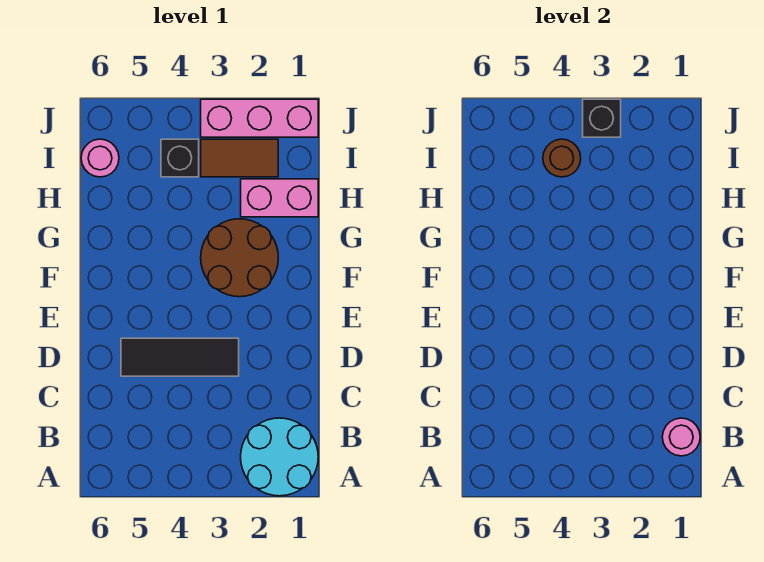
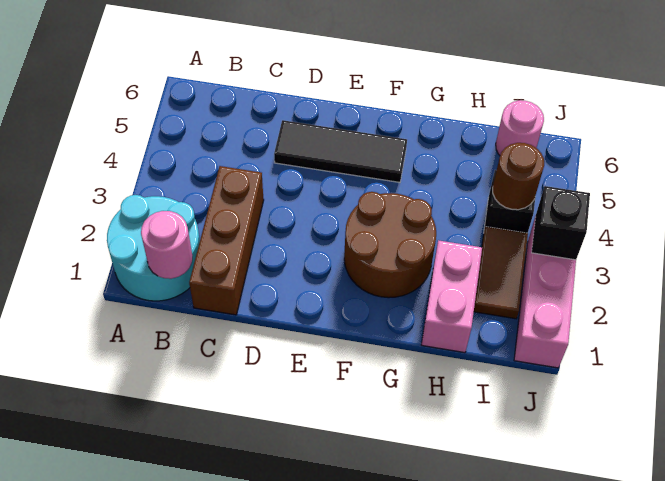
none -> brown 1x3 brick [189,166,264,315]
black 1x3 tile [121,338,239,376] -> black 1x3 tile turned to [274,120,407,182]

